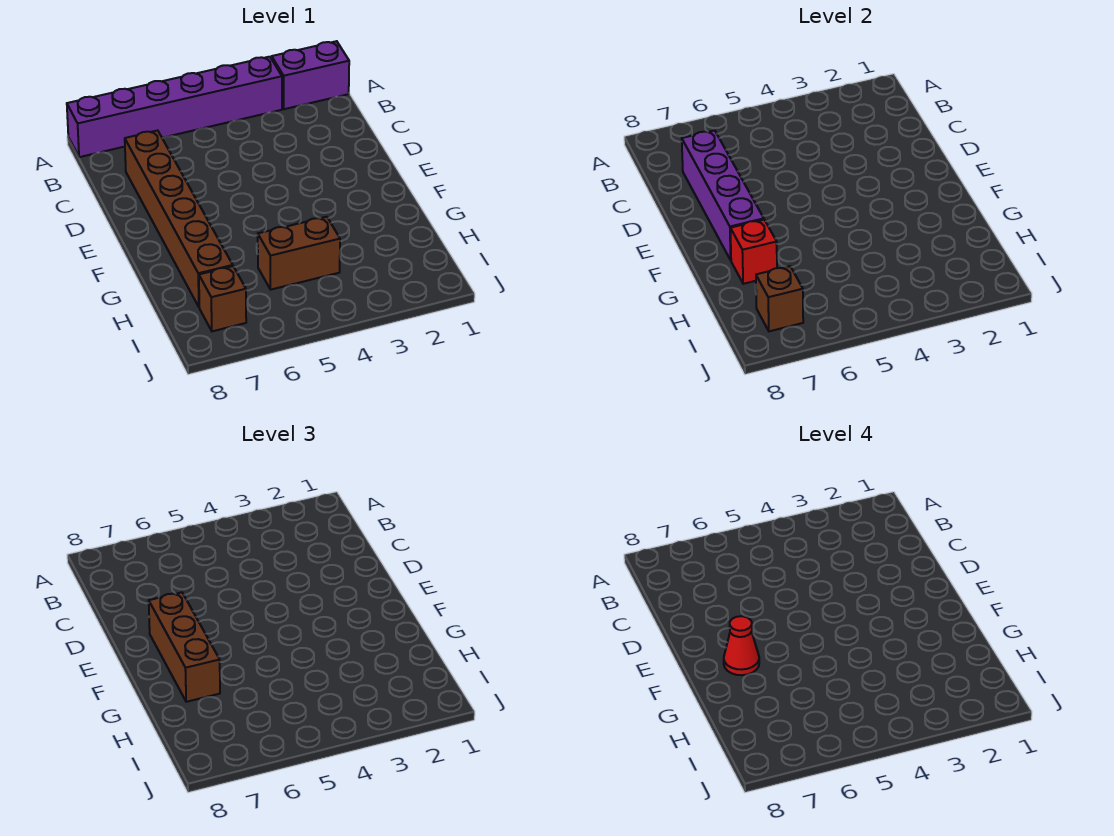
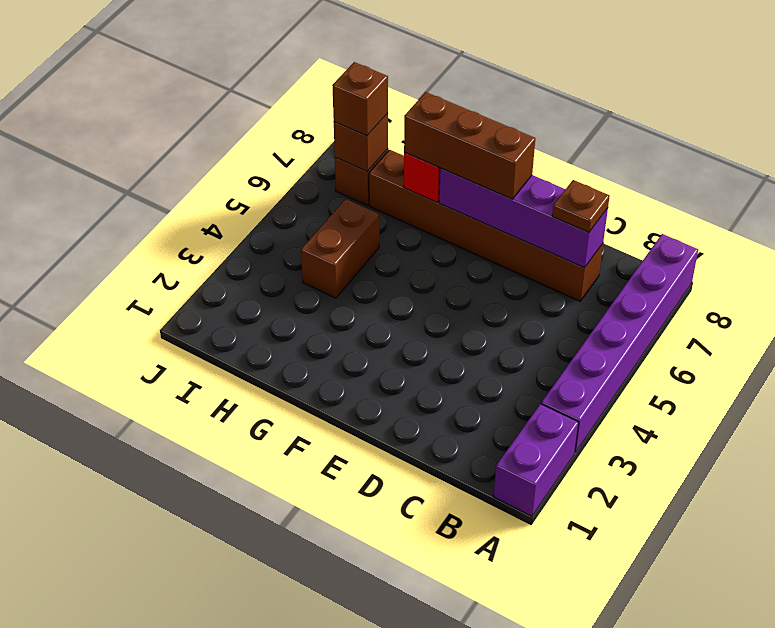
none -> brown 1x1 plate [552,180,610,232]
red 1x1 cone [724,616,759,675] -> none
none -> brown 1x1 brick [332,62,388,136]

